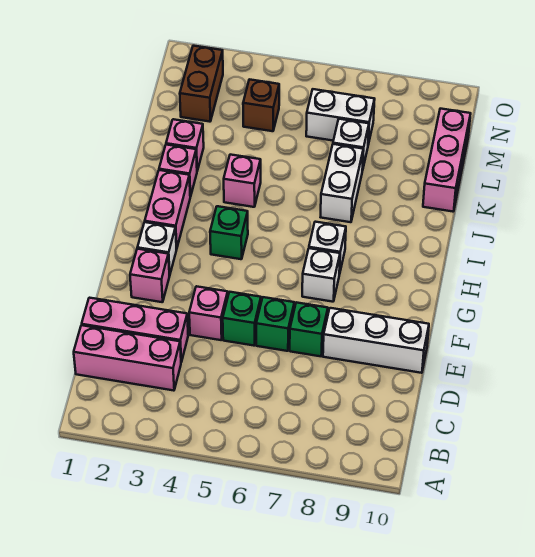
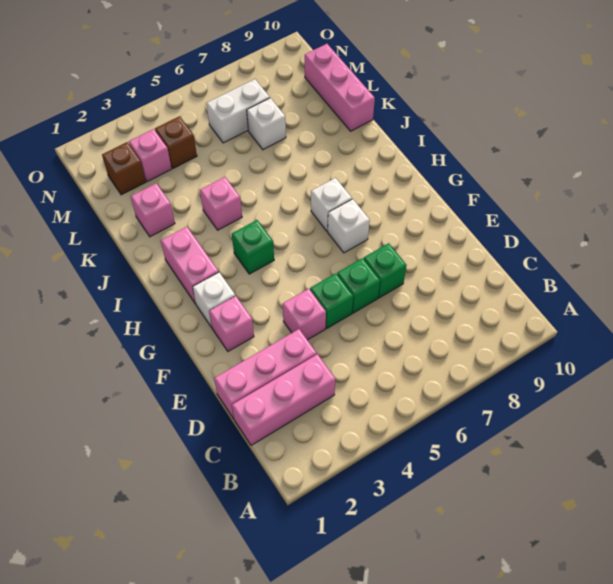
white 1x3 brick [323,308,429,373] -> none
pink 1x1 brick [159,145,197,197] -> pink 1x1 brick moved to [129,129,172,181]
white 1x2 brick [321,144,363,222] -> none
brown 1x2 brick [180,46,223,122] -> brown 1x1 brick [102,142,146,195]

